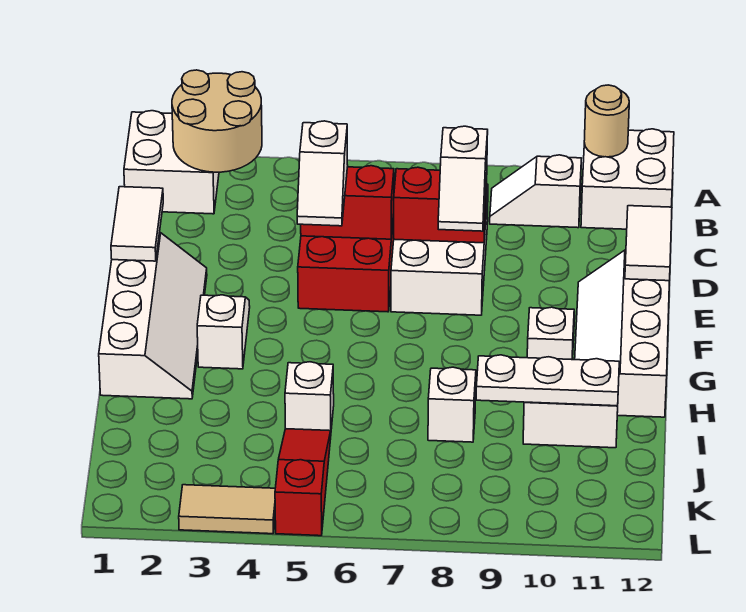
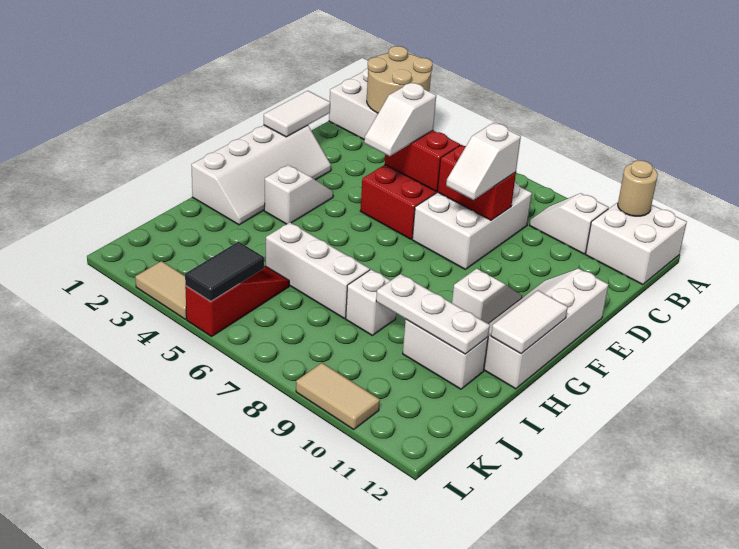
white 1x2 tile [625,206,672,281] -> white 1x2 tile moved to [491,291,568,354]
white 1x1 brick [285,362,334,431] -> white 1x3 brick [266,222,370,318]
none -> black 1x2 tile [185,242,264,301]
none -> tan 1x2 tile [296,363,380,429]

